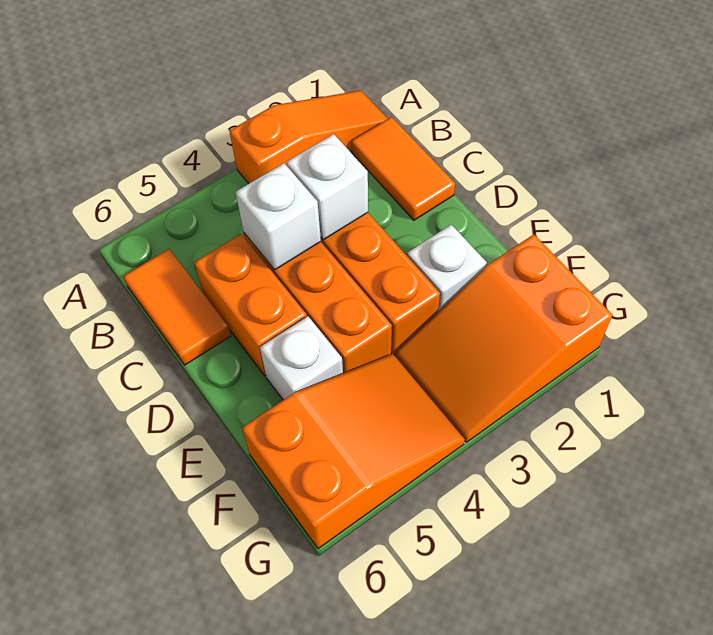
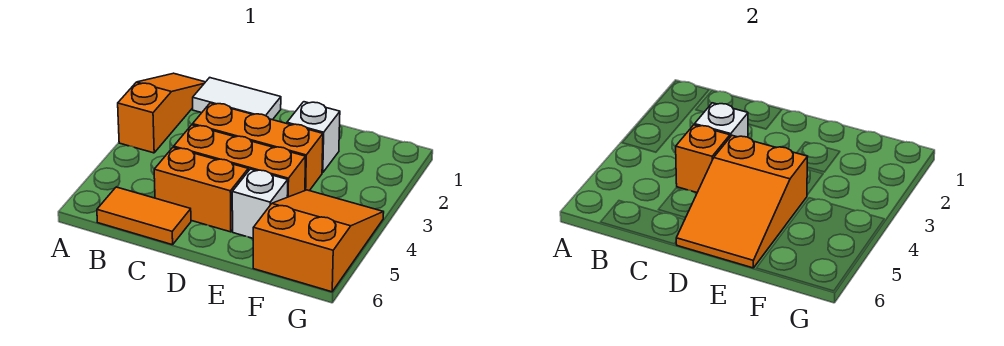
orange 1x2 tile [352,117,455,220] -> white 1x2 tile [193,78,281,120]
white 1x1 brick [236,163,321,270] -> orange 1x1 brick [676,125,730,192]
orange 2x3 slope [395,234,612,442] -> orange 2x3 slope moved to [676,135,808,268]

